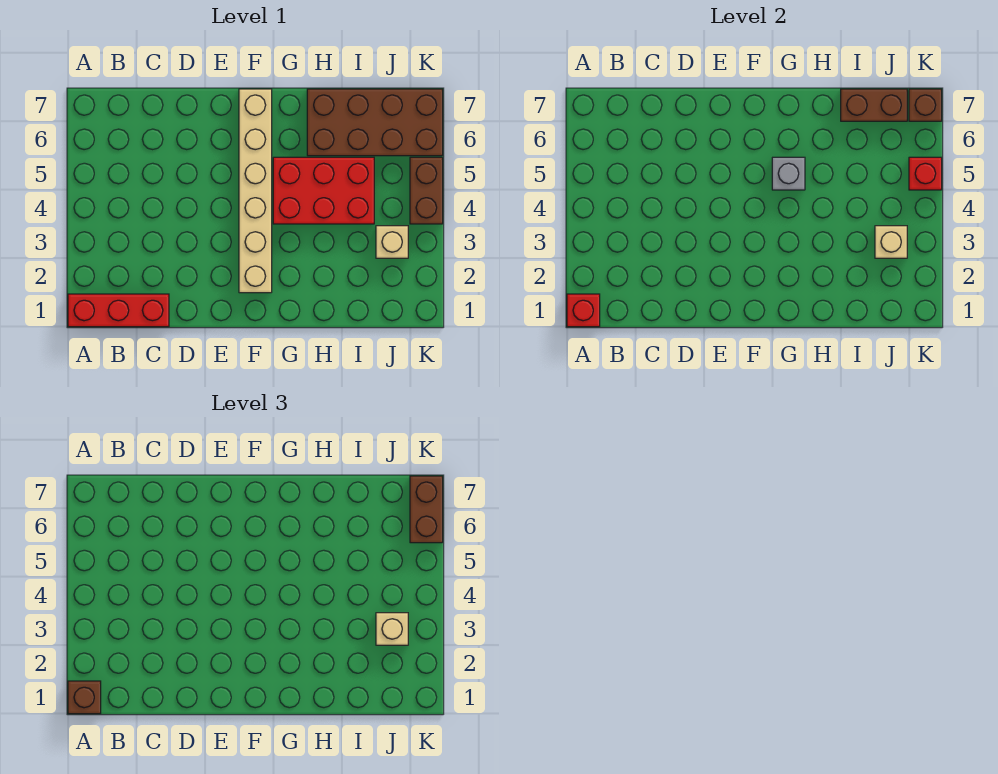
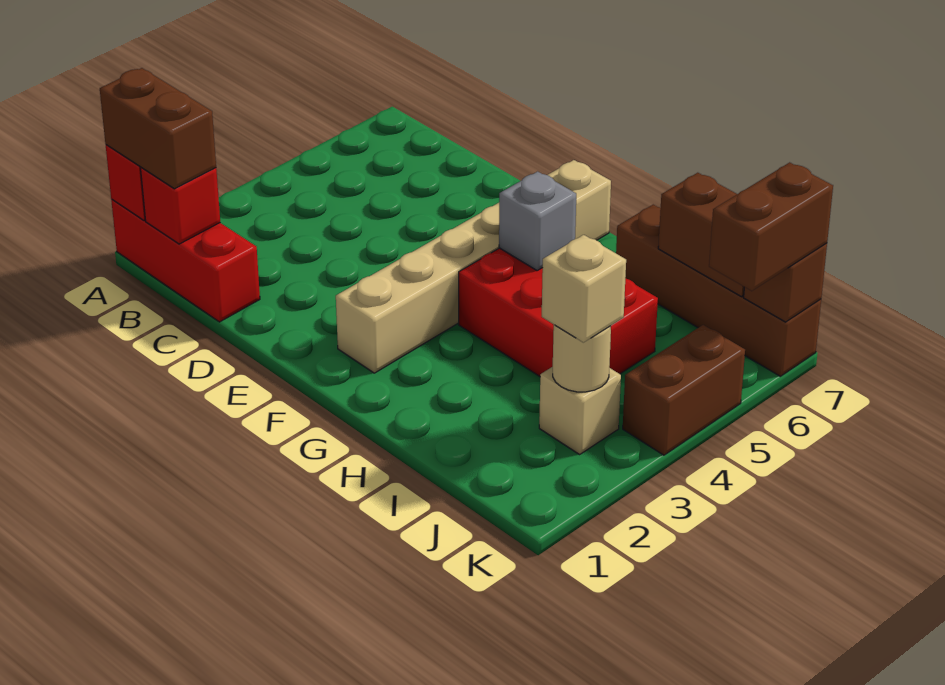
brown 1x1 brick [68,681,101,714] -> brown 1x2 brick [100,68,216,189]
brown 2x4 brick [307,89,443,156] -> brown 1x4 brick [616,205,821,376]
tan 1x1 brick [875,226,907,258] -> tan 1x1 round brick [553,325,611,392]
red 1x1 brick [909,157,942,190] -> red 1x1 brick moved to [141,168,220,244]

